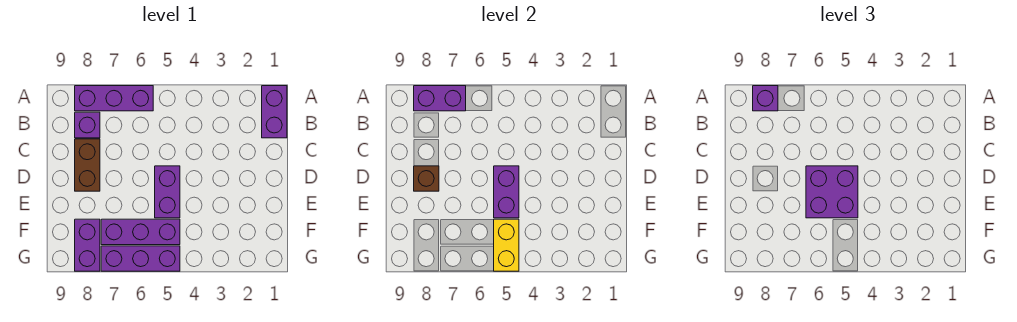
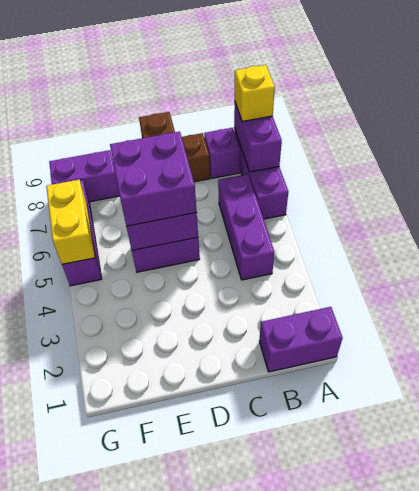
purple 1x1 brick [753,86,778,111] -> yellow 1x1 brick [235,65,275,122]
purple 1x3 brick [101,219,180,245] -> purple 1x3 brick moved to [218,174,275,280]
yellow 1x2 brick [494,219,519,271] -> yellow 1x2 brick turned to [46,180,95,264]

